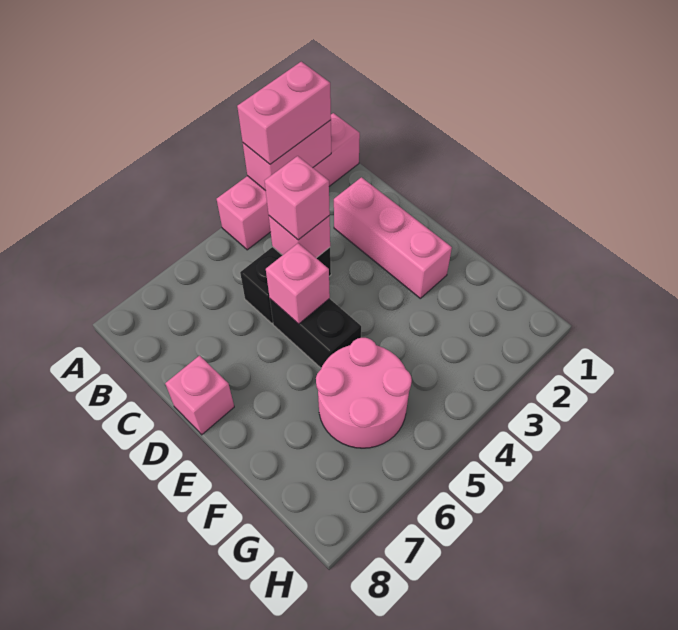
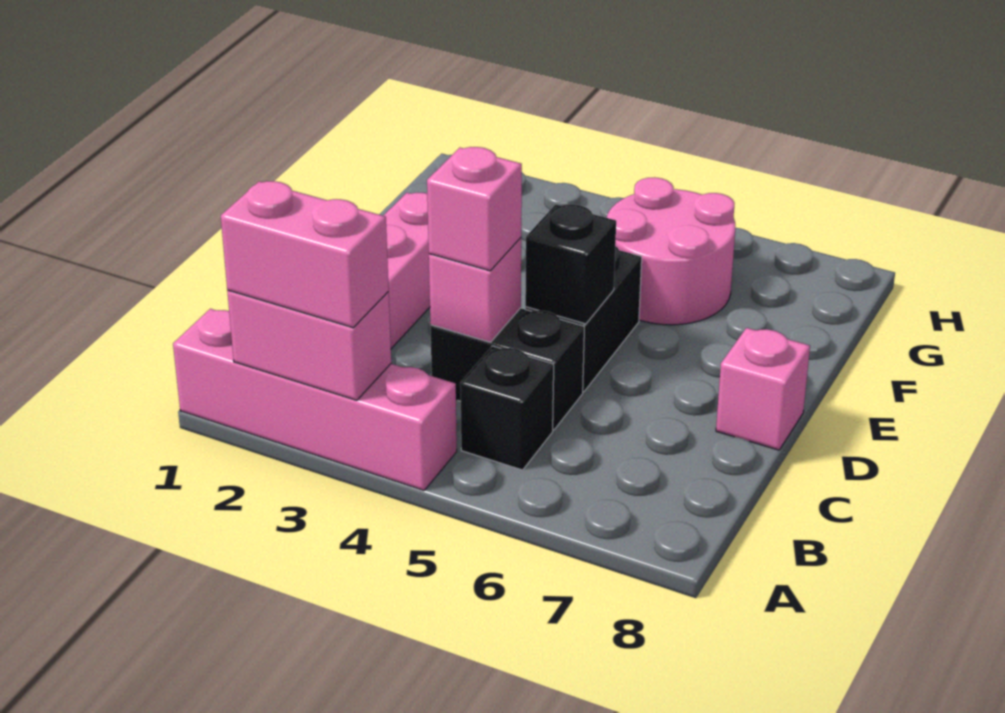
none -> black 1x1 brick [460,346,554,470]
pink 1x1 brick [266,243,330,324] -> black 1x1 brick [525,204,616,324]

